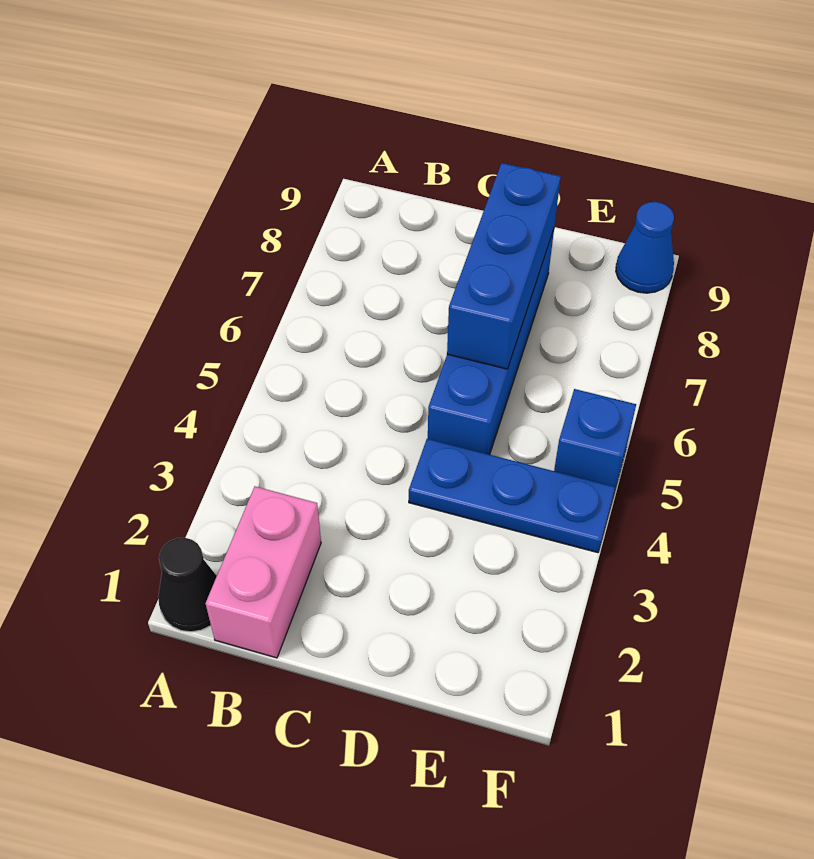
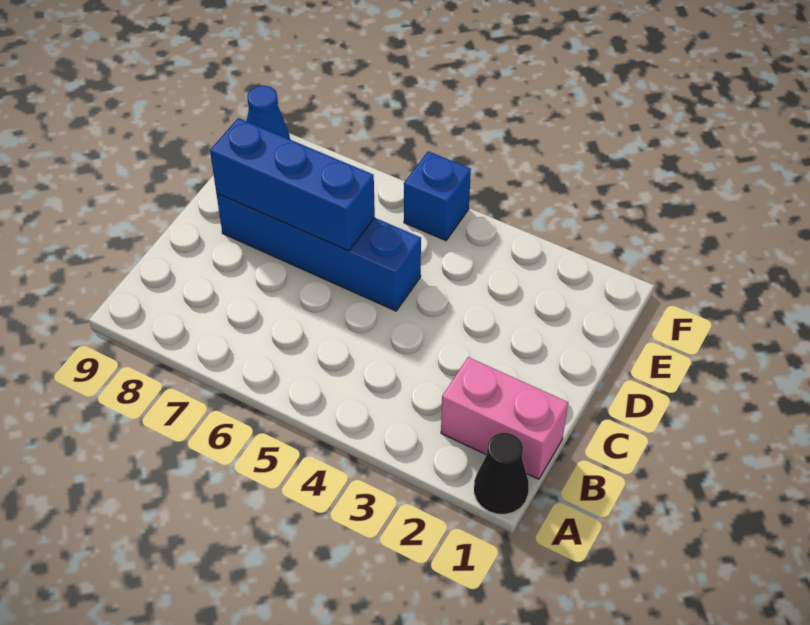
blue 1x3 plate [409,439,615,553] -> none

